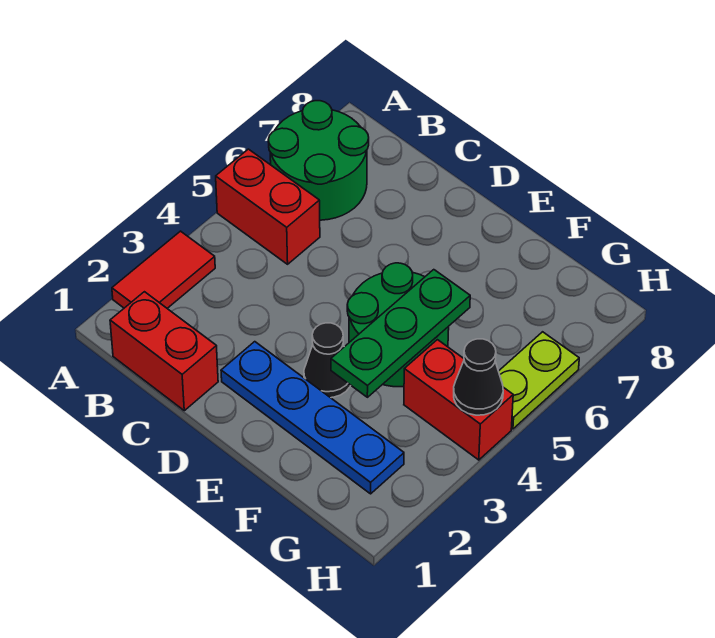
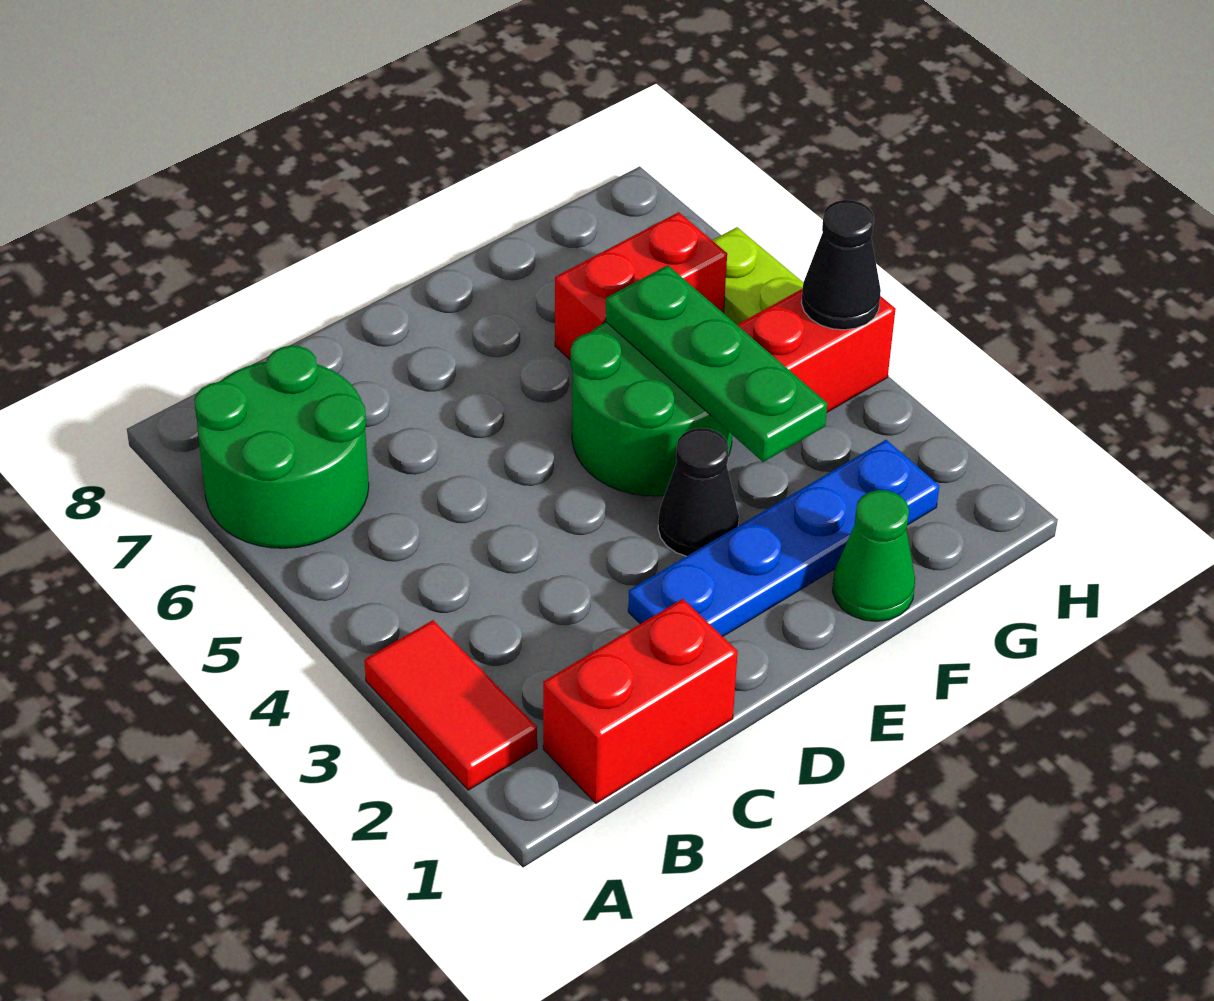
red 1x2 brick [216,149,320,264] -> red 1x2 brick moved to [555,212,727,360]
none -> green 1x1 cone [832,490,915,621]

